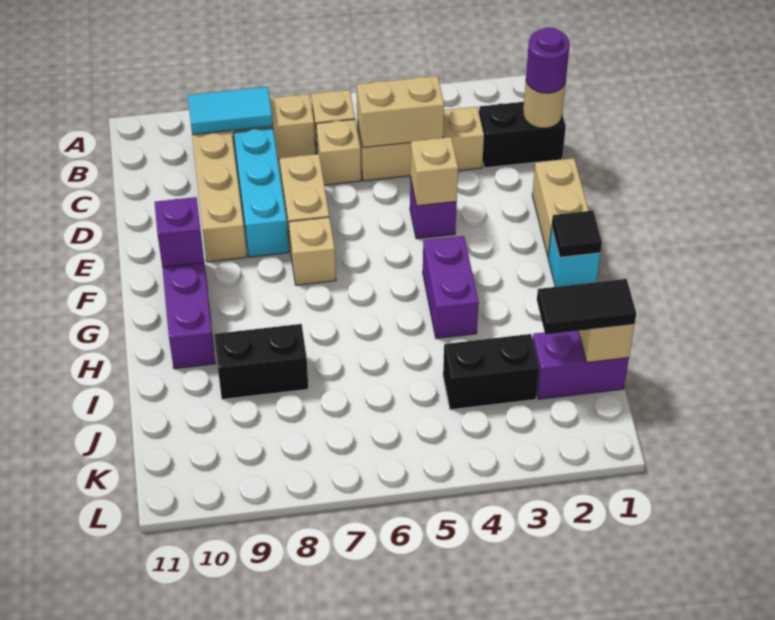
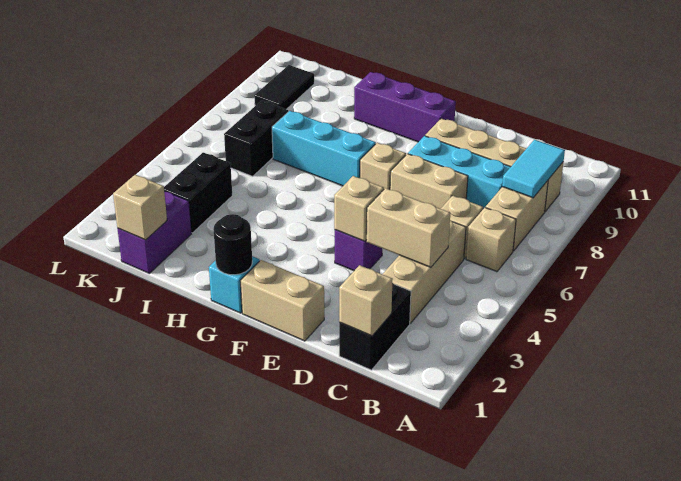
tan 1x1 round brick [523,82,566,128] -> tan 1x1 brick [339,265,393,336]
purple 1x1 round brick [526,27,570,93] -> none
tan 1x2 brick [357,76,444,147] -> tan 1x2 brick turned to [367,188,450,267]
purple 1x1 brick [155,197,204,267] -> none
black 1x1 tile [552,211,602,257] -> black 1x1 round brick [214,214,252,275]
purple 1x2 brick [423,236,479,338] -> none
none -> cyan 1x3 brick [272,111,376,186]
black 1x2 brick [214,324,308,399] -> black 1x2 brick moved to [224,101,288,176]
black 1x2 tile [537,279,636,335] -> black 1x2 tile moved to [254,65,314,109]

